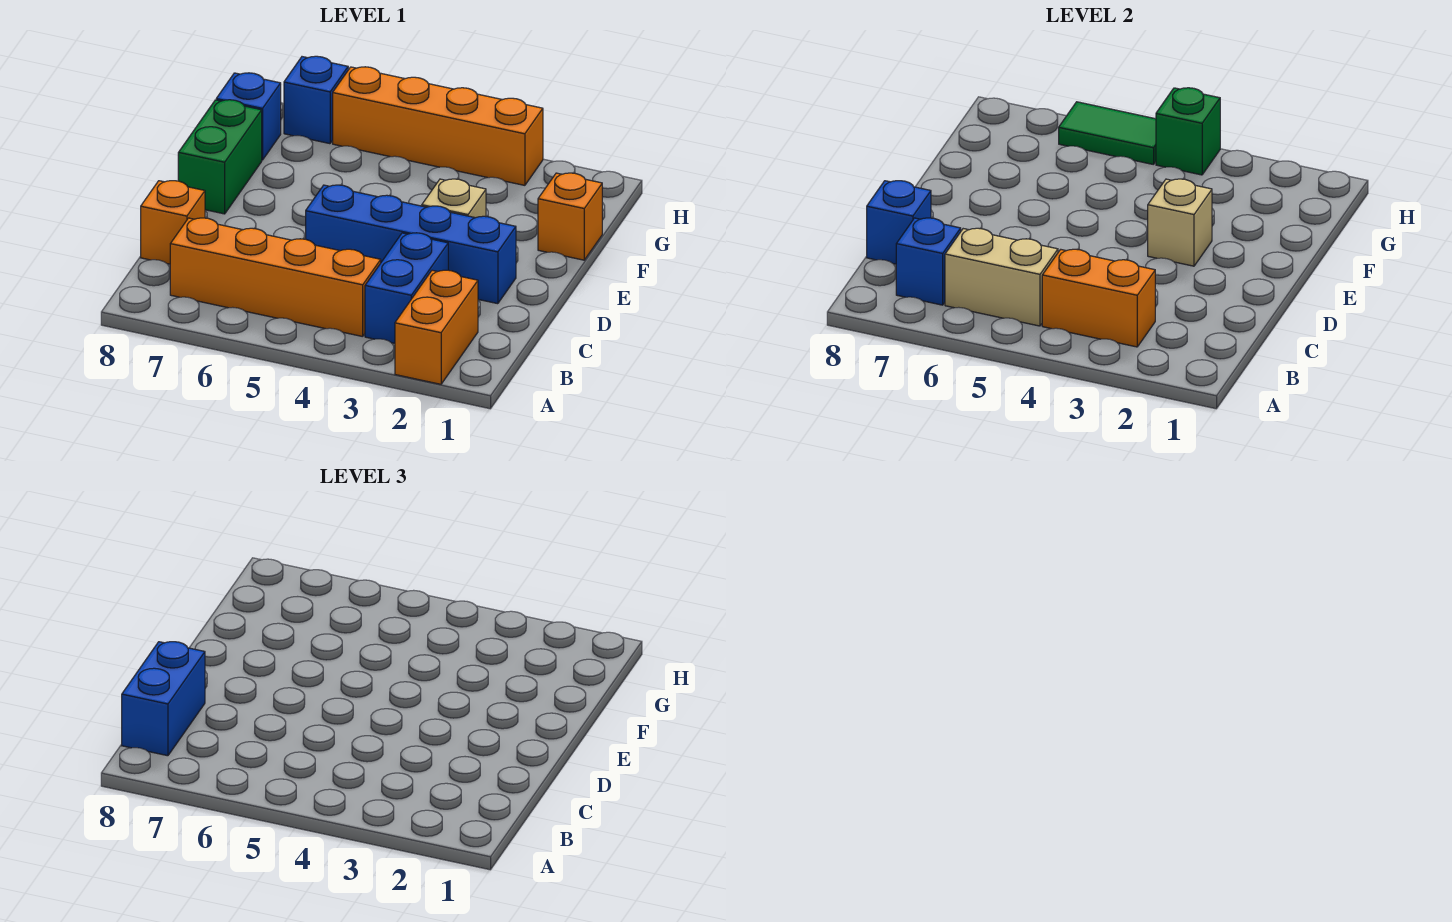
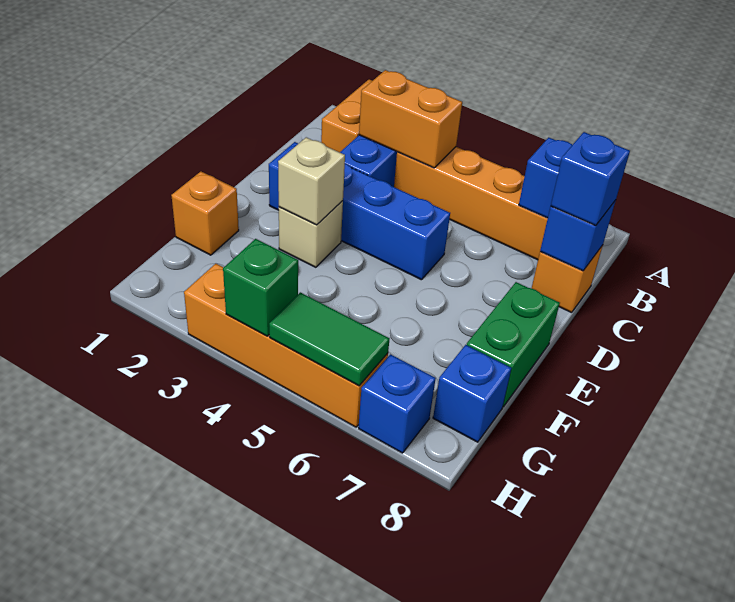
tan 1x2 brick [945,228,1058,326] -> none
blue 1x2 brick [122,642,205,756] -> blue 1x1 brick [551,132,630,226]

